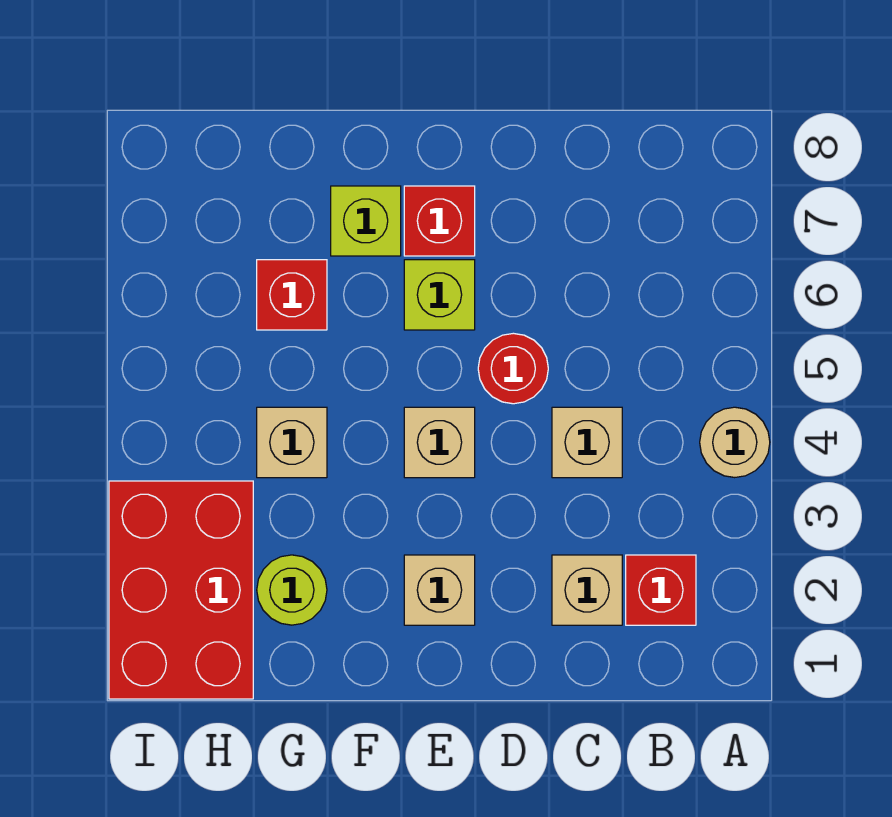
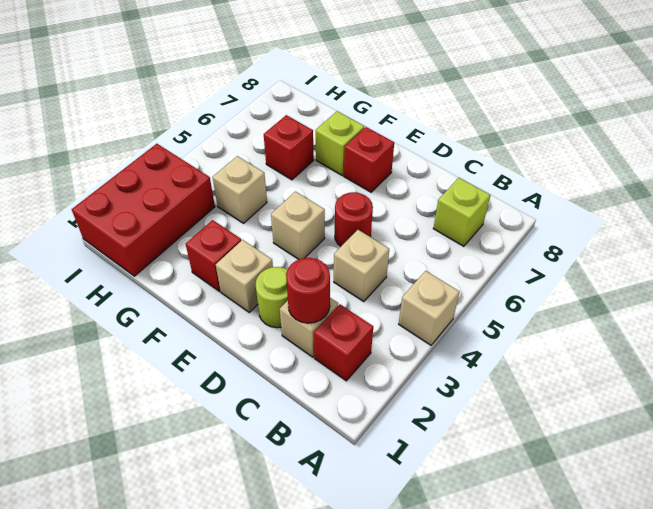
tan 1x1 round brick [700,407,770,478] -> tan 1x1 brick [399,271,459,345]
none -> red 1x1 round brick [286,258,330,323]
lime 1x1 brick [404,260,475,330] -> lime 1x1 brick moved to [433,178,490,246]
none -> red 1x1 brick [186,220,241,291]
lime 1x1 round brick [257,555,327,625] -> lime 1x1 round brick moved to [256,267,288,328]

